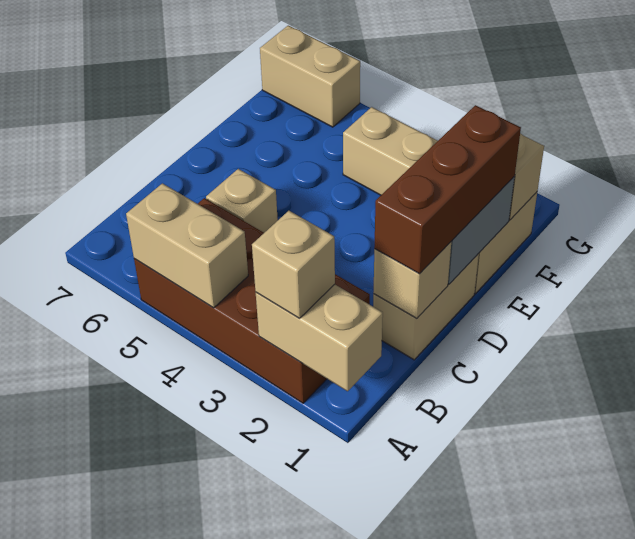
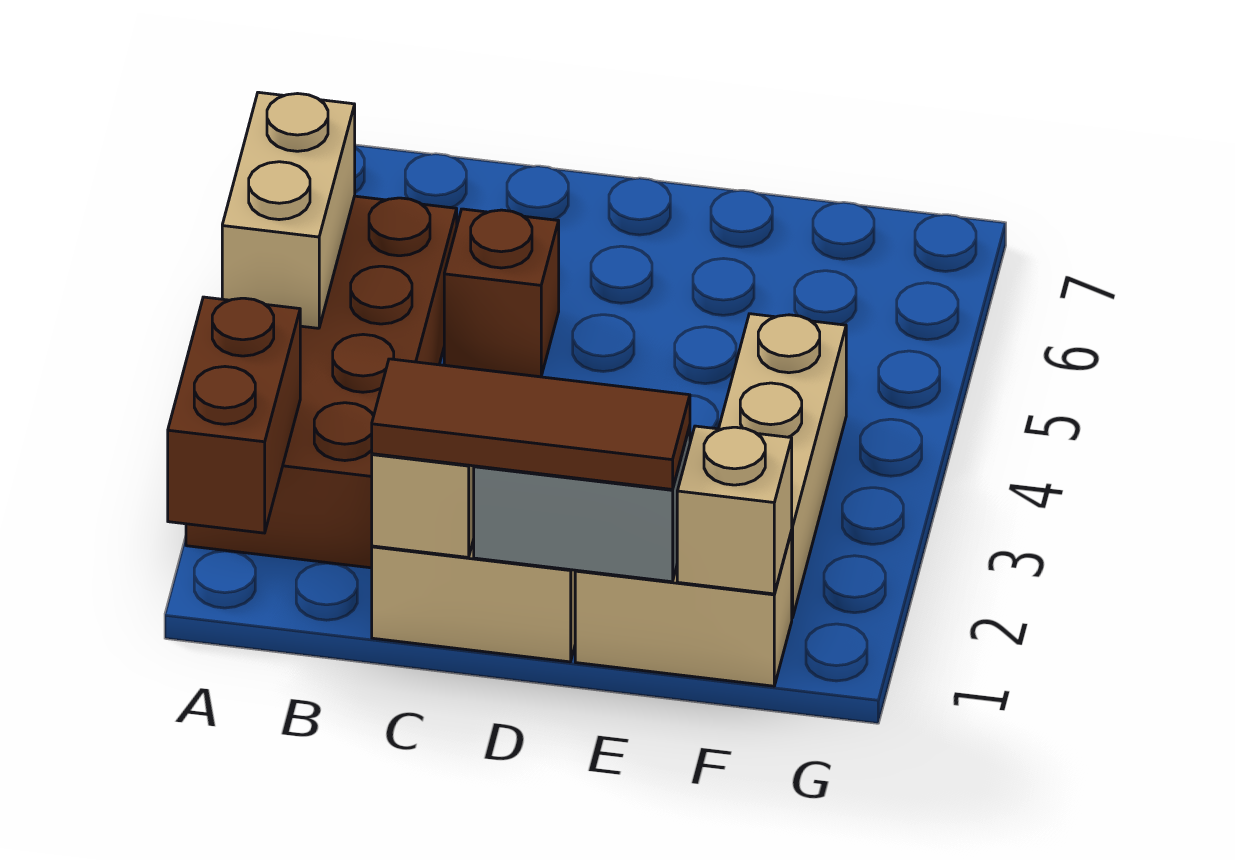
tan 1x2 brick [256,284,383,391] -> brown 1x2 brick [168,297,300,533]
tan 1x1 brick [252,211,335,318] -> none
brown 1x3 brick [374,105,521,274] -> brown 1x3 tile [372,359,690,489]
tan 1x1 brick [206,169,278,233] -> brown 1x1 brick [444,209,559,377]
tan 1x2 brick [260,26,360,127] -> none

